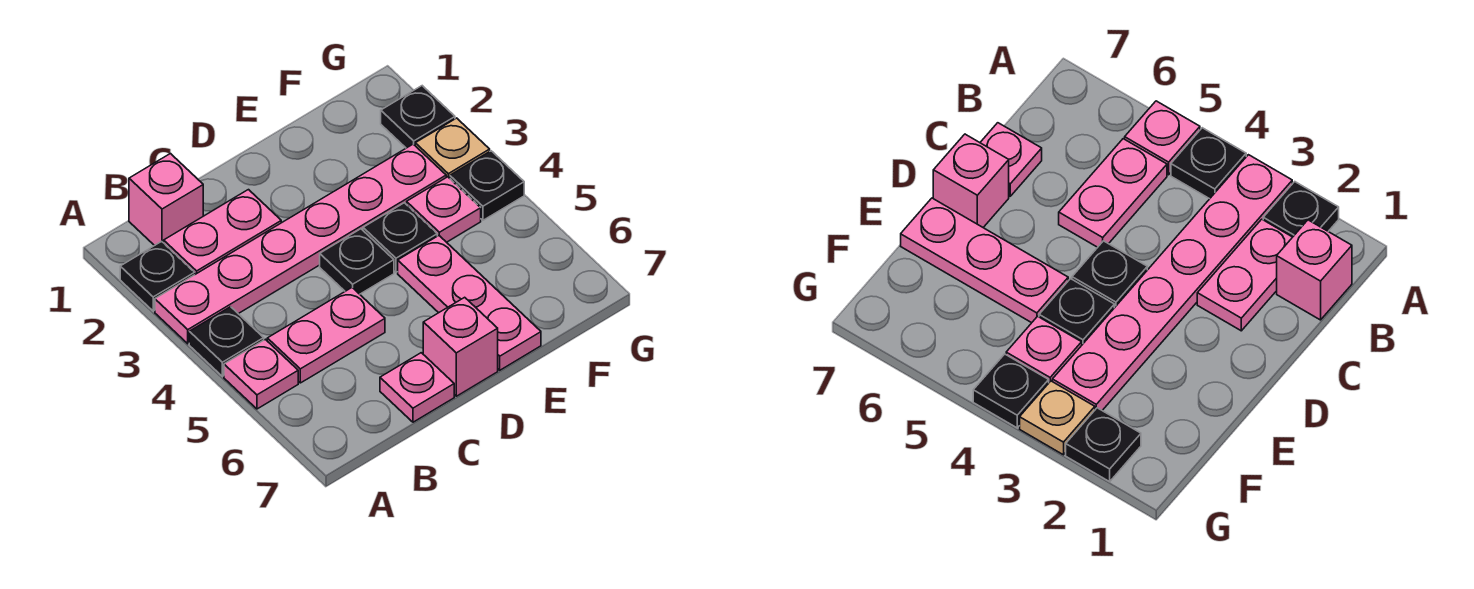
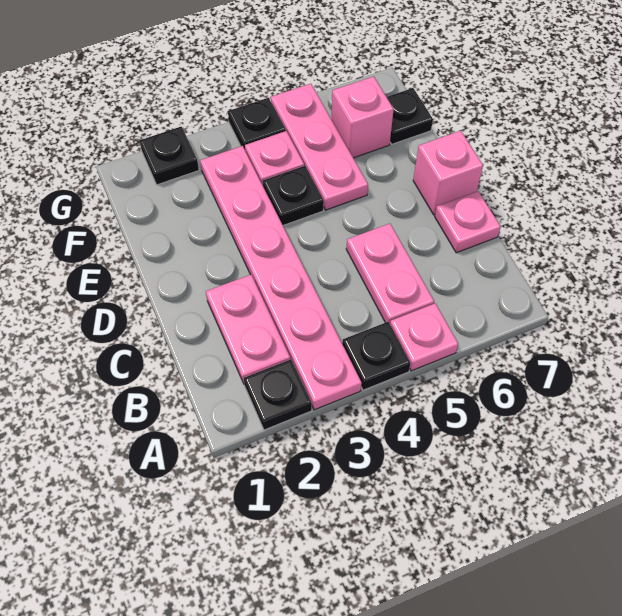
pink 1x1 brick [129,154,203,246] -> pink 1x1 brick moved to [331,76,394,158]
black 1x1 plate [320,229,394,294] -> black 1x1 plate moved to [387,88,433,144]
pink 1x3 plate [398,236,541,370] -> pink 1x3 plate turned to [271,84,368,210]
tan 1x1 plate [415,118,490,178] -> none

